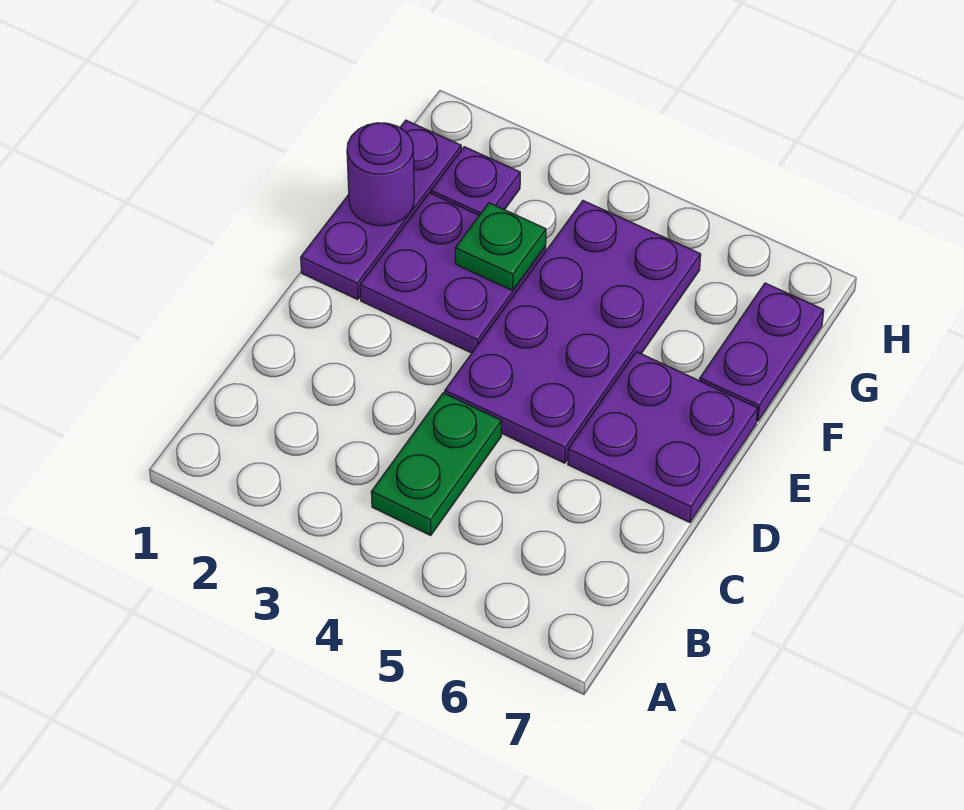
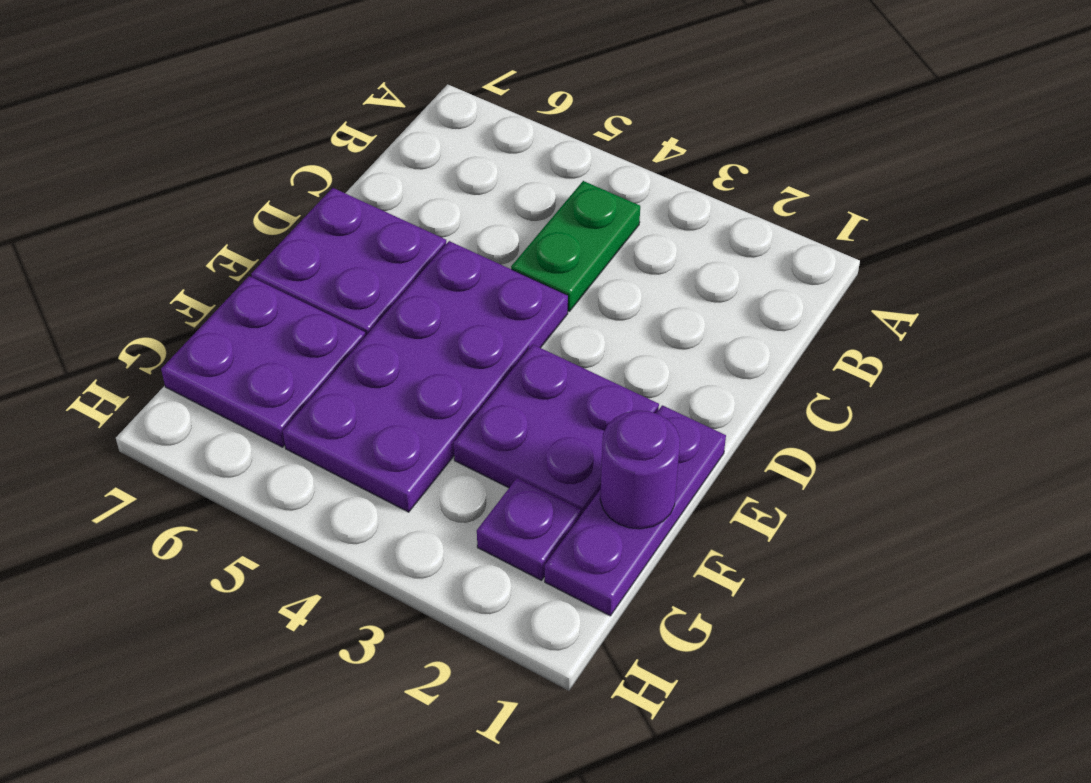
green 1x1 plate [455,203,546,291] -> none
purple 1x2 plate [700,283,824,421] -> purple 2x2 plate [161,276,365,447]

